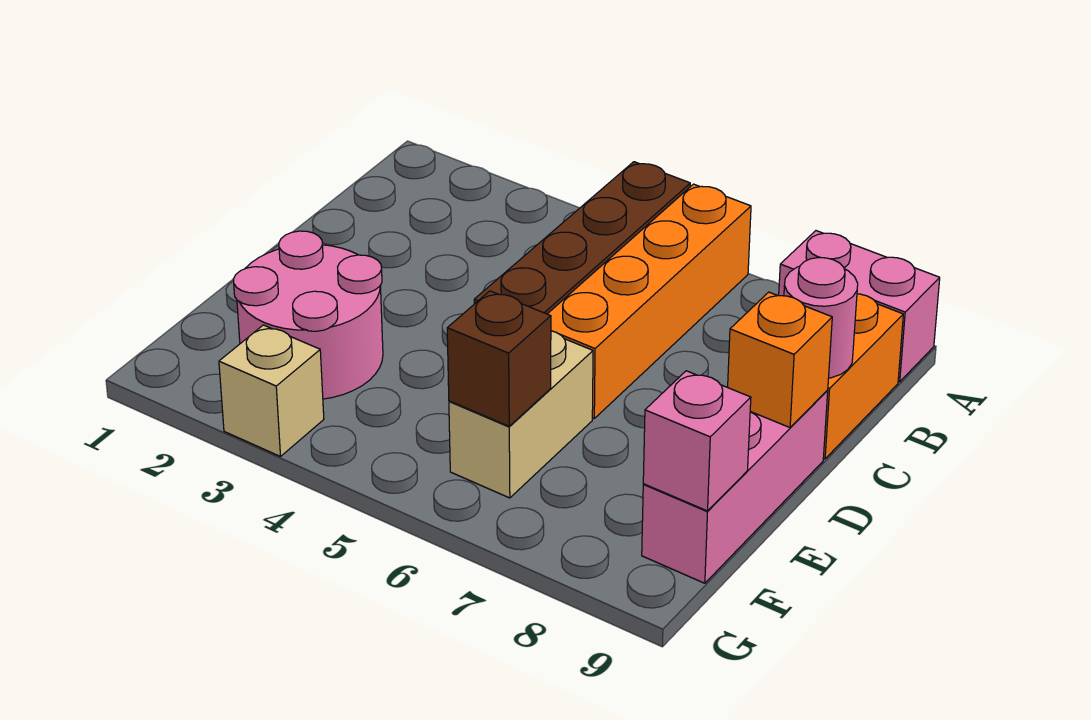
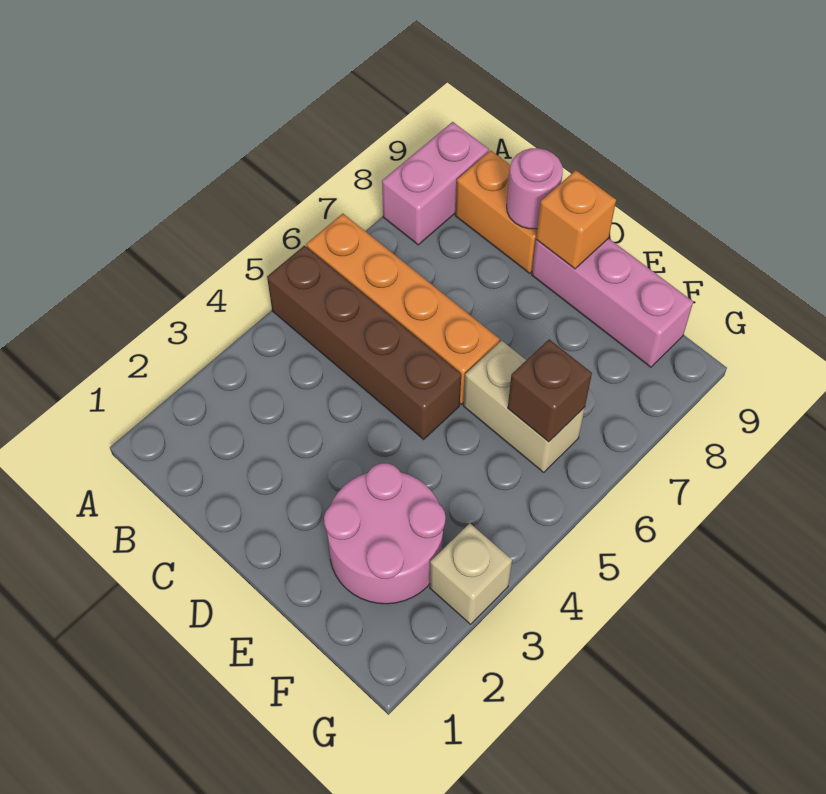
pink 1x1 brick [643,371,751,511] -> none

